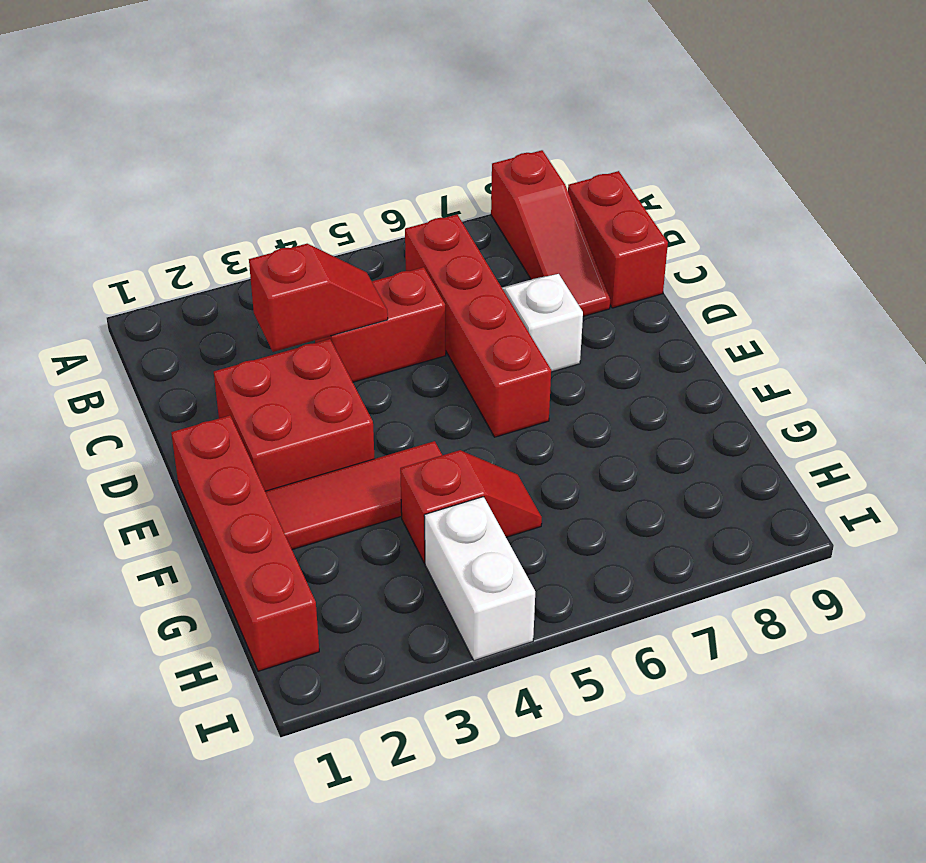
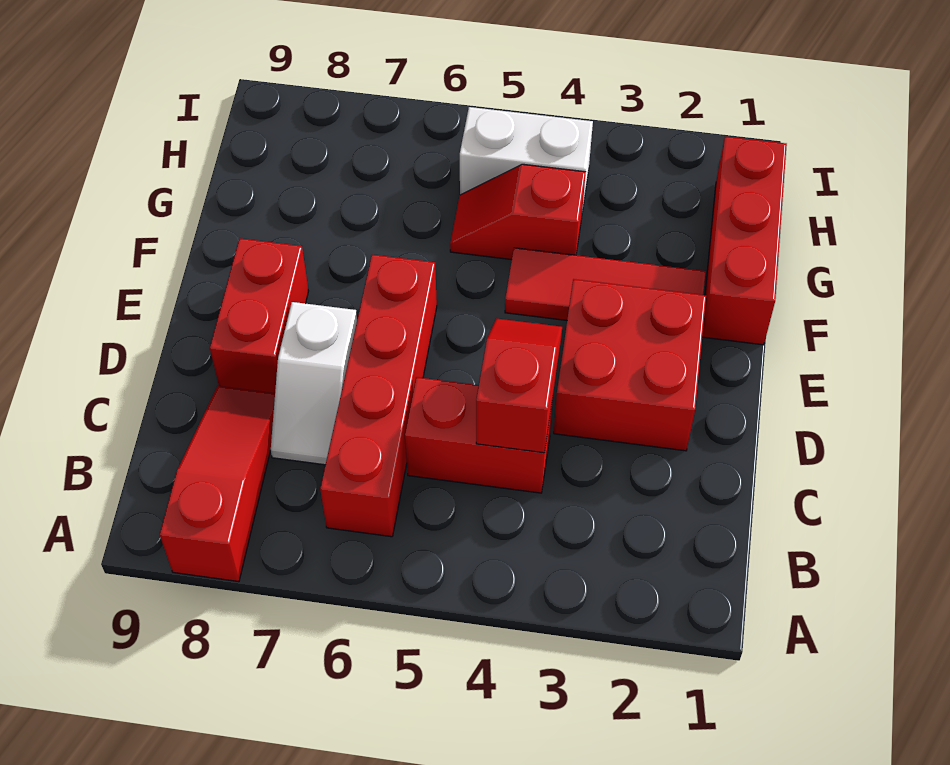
red 1x2 brick [568,171,668,308] -> red 1x2 brick moved to [210,238,308,393]
red 1x2 slope [249,244,388,352] -> red 1x2 slope turned to [476,319,562,453]
red 1x4 brick [171,415,319,671] -> red 1x3 brick [702,136,787,345]
white 1x2 brick [424,497,535,661] -> white 1x2 brick turned to [460,107,593,212]

